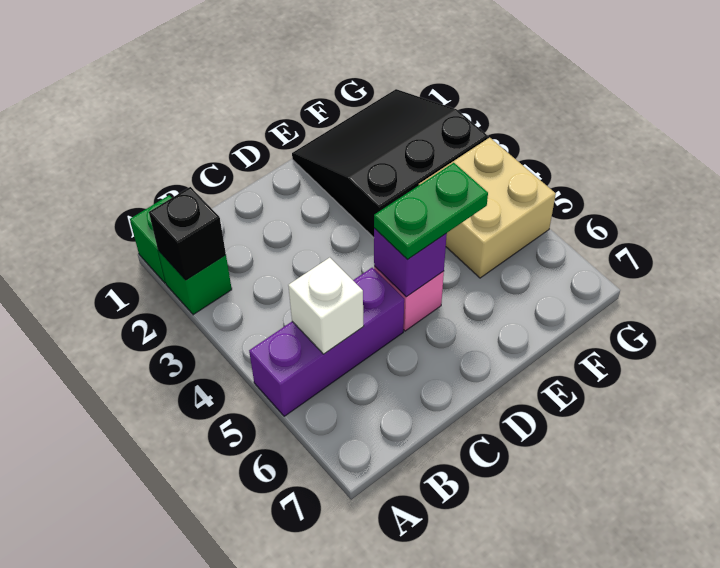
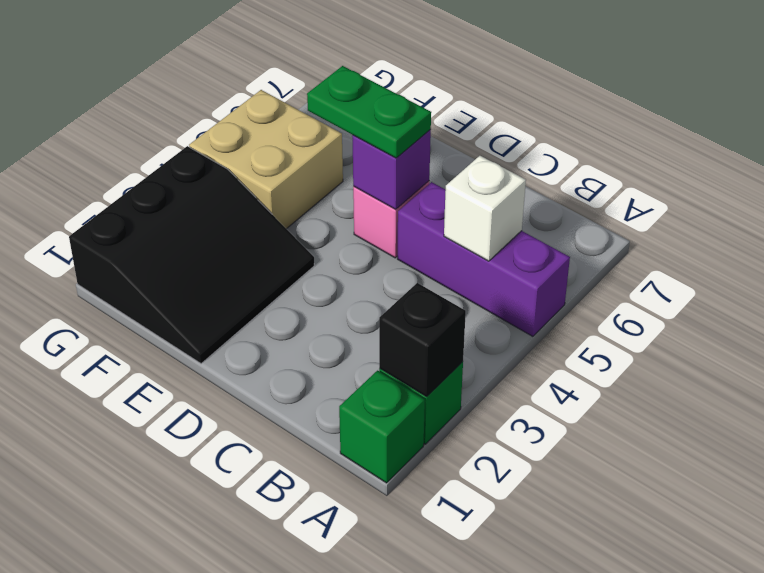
black 3x3 slope [292,89,488,238] -> black 3x3 slope turned to [69,146,314,364]

